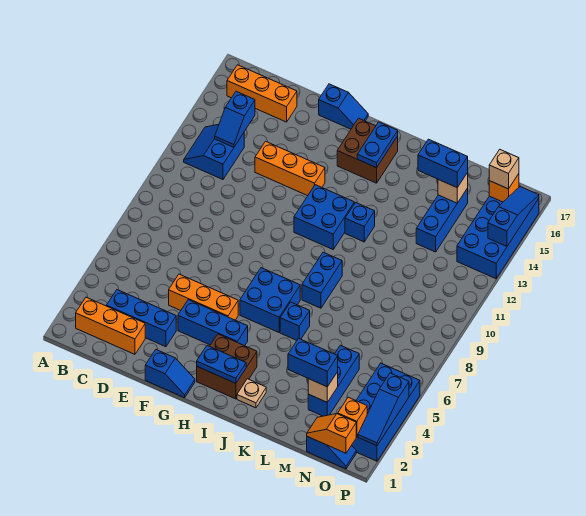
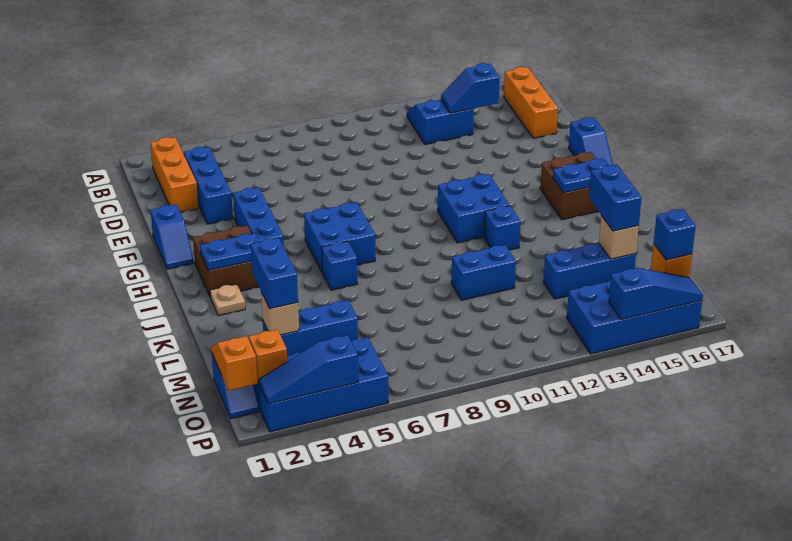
orange 1x3 brick [169,274,238,320] -> none
orange 1x3 brick [255,141,325,196] -> none
blue 1x2 plate [197,346,246,383] -> blue 1x2 plate turned to [200,233,259,270]
blue 1x2 brick [302,252,342,308] -> blue 1x2 brick moved to [451,245,516,300]
tan 1x1 brick [489,150,519,189] -> blue 1x1 brick [654,209,696,260]

